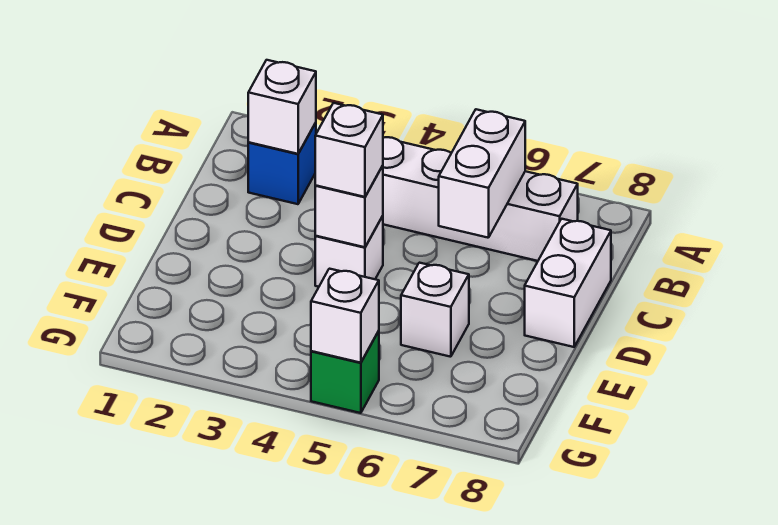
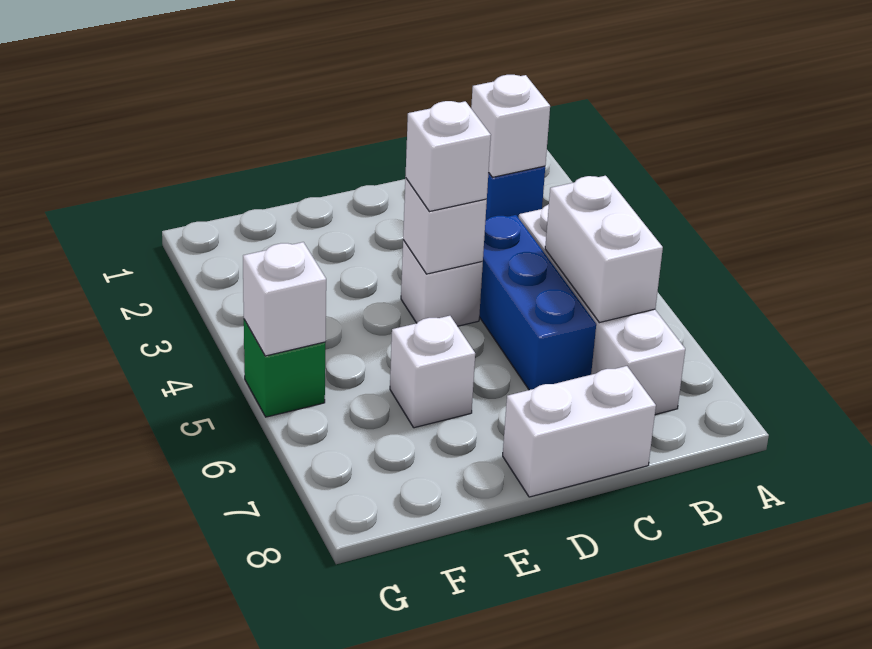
white 1x2 brick [439,109,525,238] -> white 1x2 brick turned to [545,176,663,323]
none -> blue 1x3 brick [479,215,596,390]

